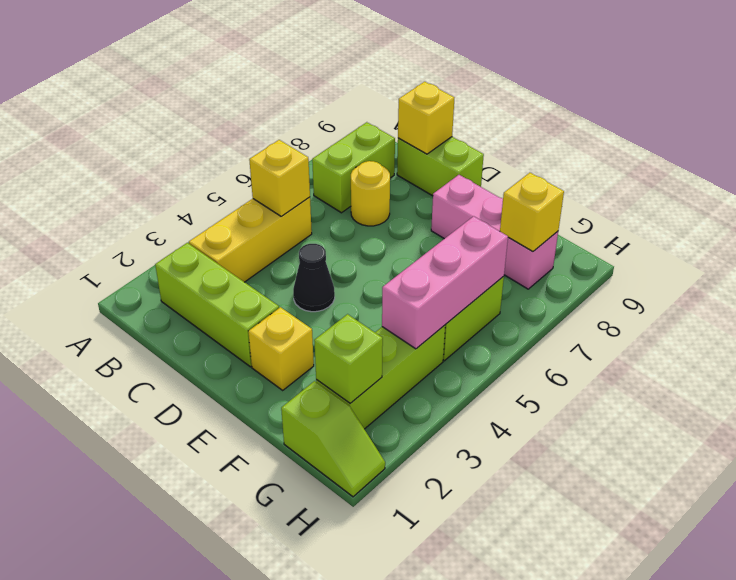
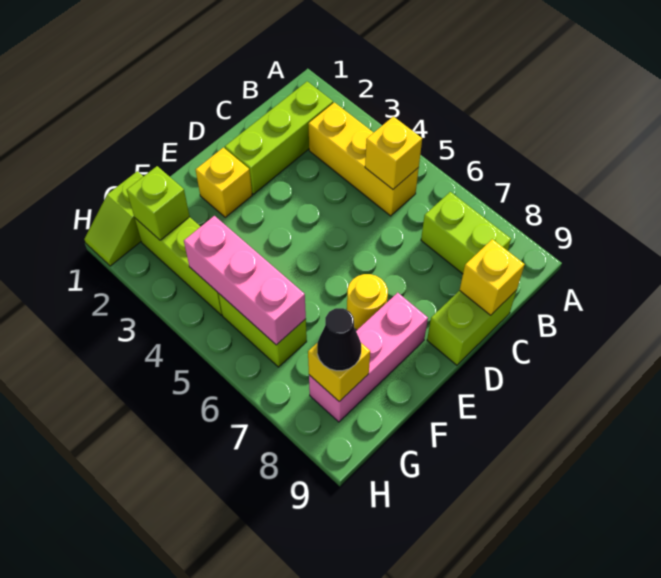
yellow 1x1 round brick [351,161,390,226] -> yellow 1x1 round brick moved to [347,274,388,330]
black 1x1 cone [293,244,335,312] -> black 1x1 cone moved to [317,308,361,371]

